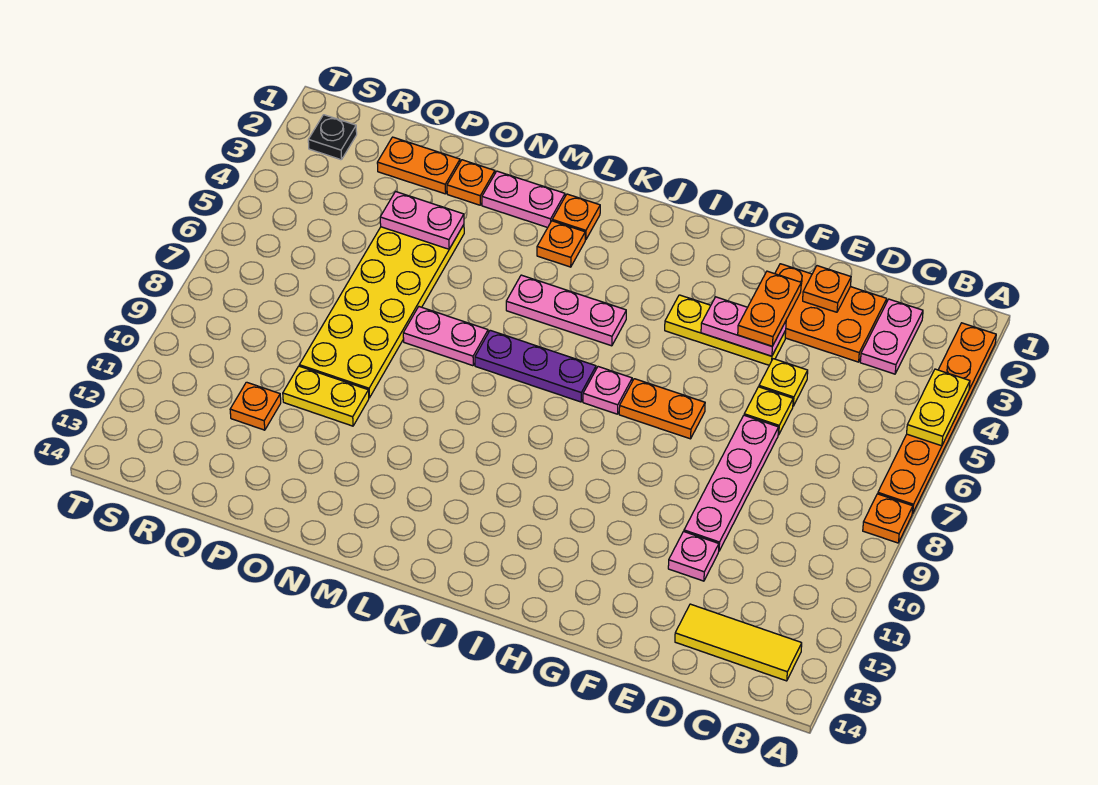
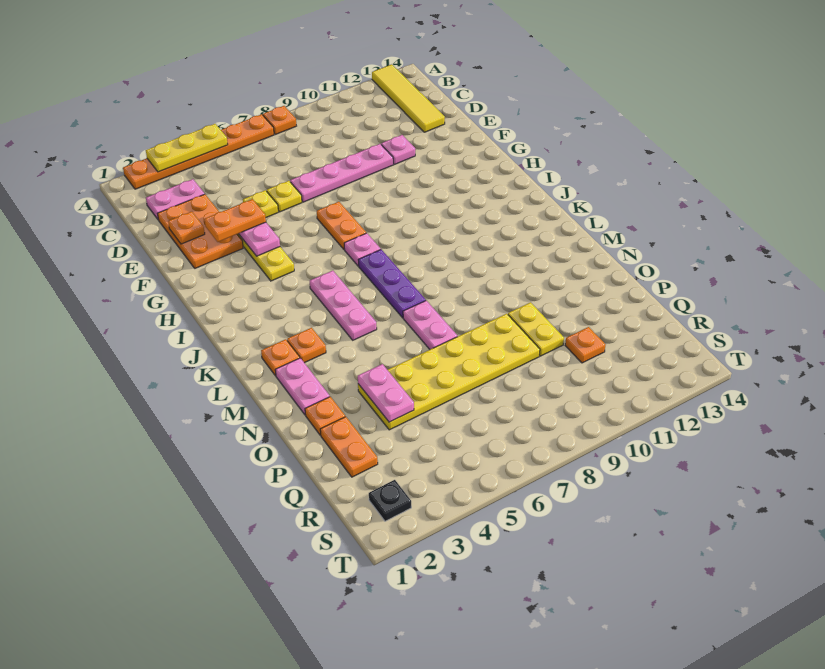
yellow 1x2 plate [907,369,970,446] -> yellow 1x3 plate [146,124,228,172]
yellow 1x3 tile [675,604,802,681] -> yellow 1x4 tile [372,64,445,132]

